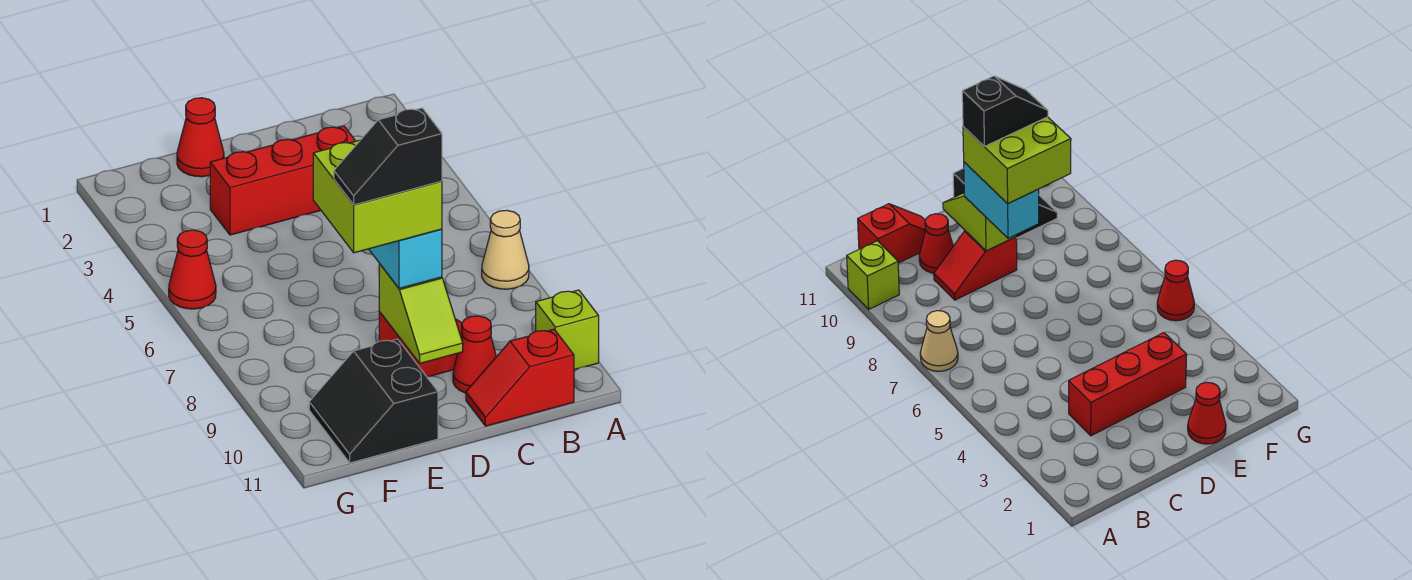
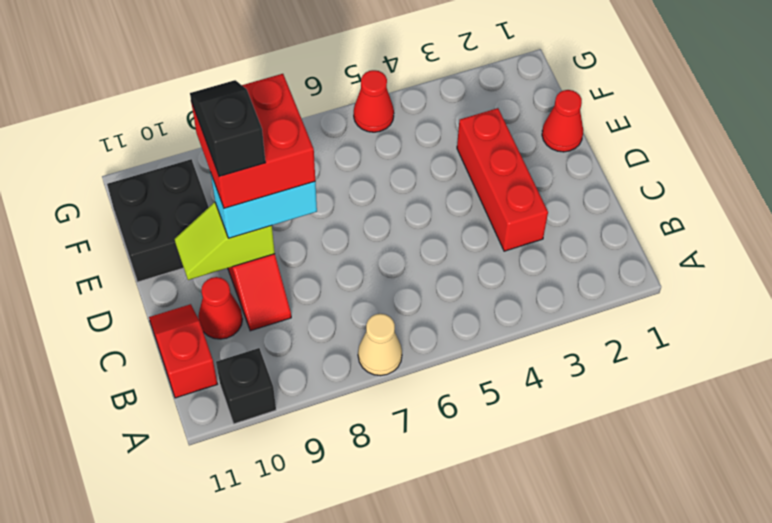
lime 1x1 brick [536,290,599,370] -> black 1x1 brick [216,348,276,424]
lime 2x2 brick [313,140,442,253] -> red 2x2 brick [191,74,315,208]
black 2x2 slope [309,339,438,463] -> black 2x2 brick [107,159,209,282]

